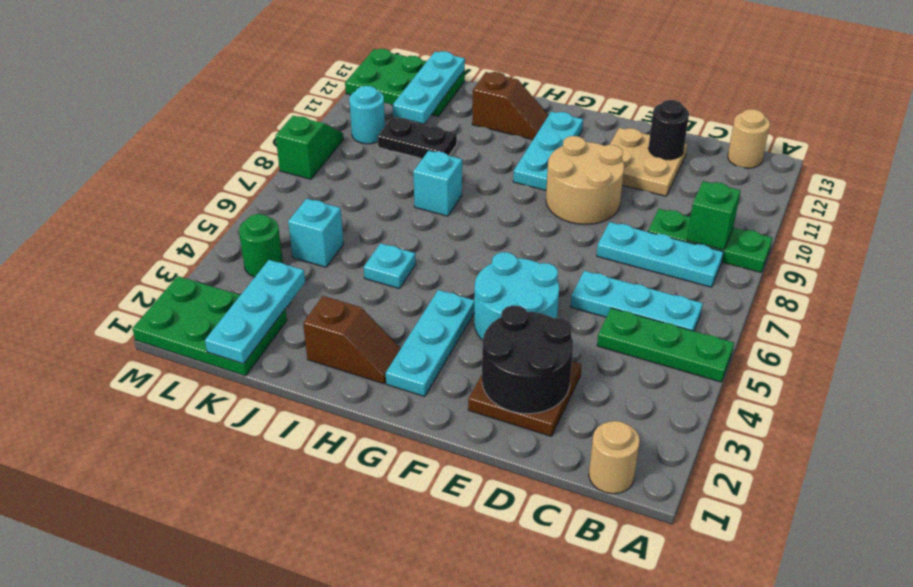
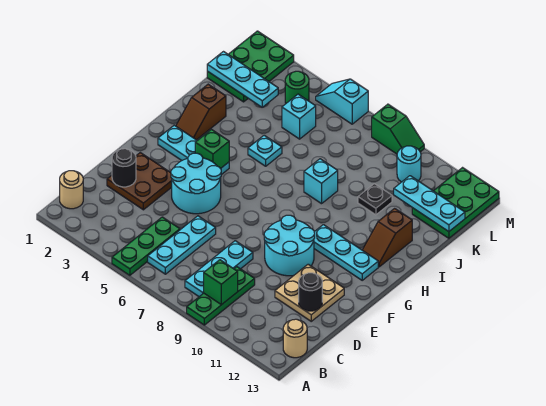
black 2x2 round brick [482,305,573,414] -> black 1x1 round brick [112,149,136,187]
tan 2x2 round brick [546,136,624,224] -> cyan 2x2 round brick [264,215,315,276]
none -> green 1x1 brick [195,130,229,169]
black 1x2 plate [378,117,457,159] -> black 1x1 plate [358,184,392,215]
none -> cyan 1x2 slope [316,79,368,124]

